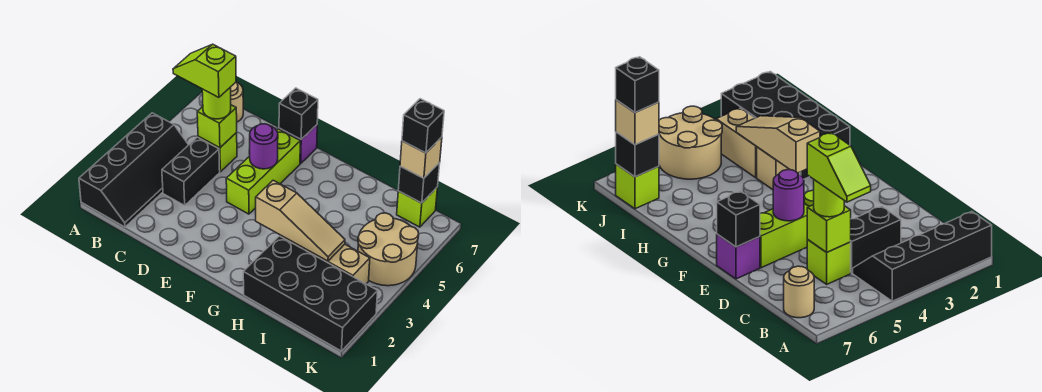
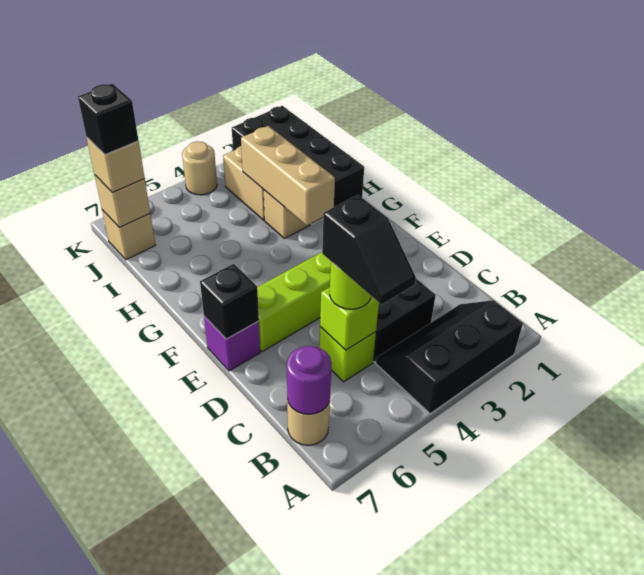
black 2x4 slope [79,113,188,227] -> black 2x3 slope [376,300,523,414]
lime 1x2 slope [173,44,236,97] -> black 1x2 slope [322,195,416,304]
purple 1x1 round brick [250,124,278,169] -> purple 1x1 round brick moved to [287,346,332,414]
tan 1x3 slope [256,180,345,261] -> tan 1x3 brick [241,126,335,225]
tan 2x2 round brick [358,213,419,286] -> tan 1x1 round brick [182,141,217,195]
lime 1x1 brick [397,188,437,227] -> tan 1x1 brick [102,210,155,260]
black 1x1 brick [398,162,440,203] -> tan 1x1 brick [95,175,150,227]

